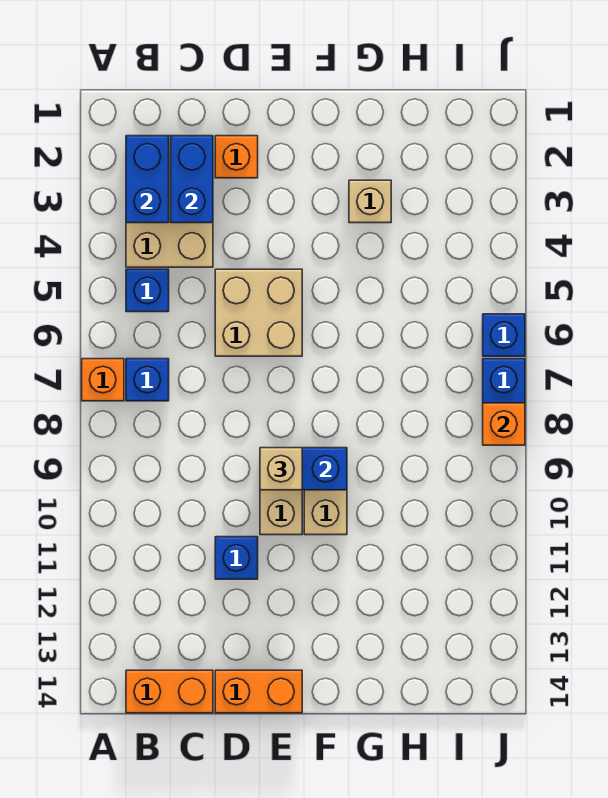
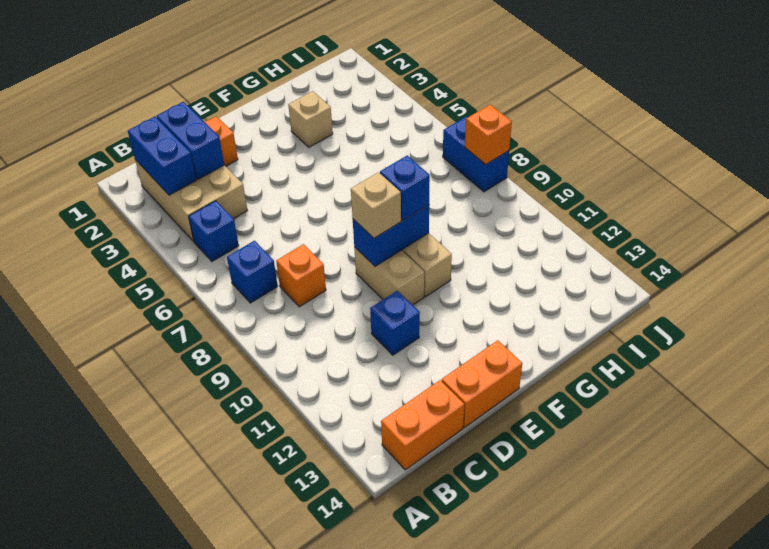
orange 1x1 brick [82,359,124,401] -> orange 1x1 brick moved to [276,244,326,307]
tan 2x2 brick [215,269,302,356] -> none
blue 1x1 brick [483,314,525,356] -> blue 1x1 brick moved to [380,156,430,220]

